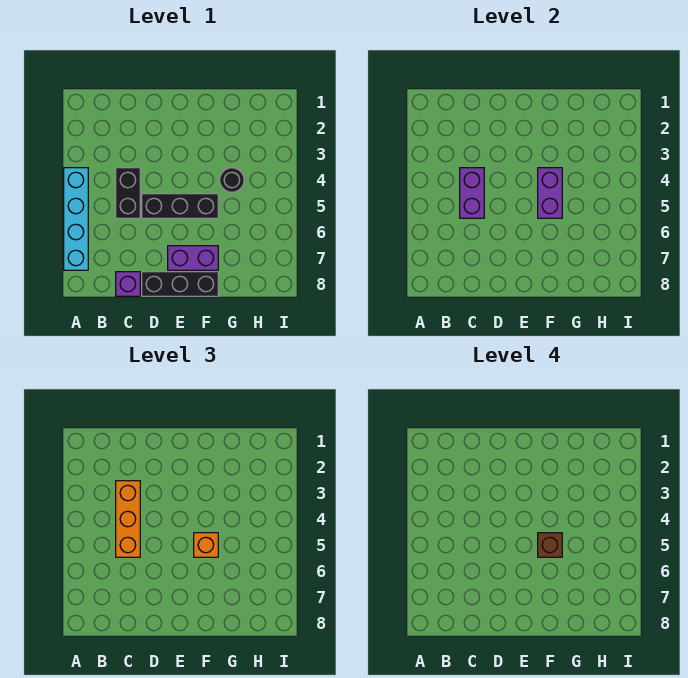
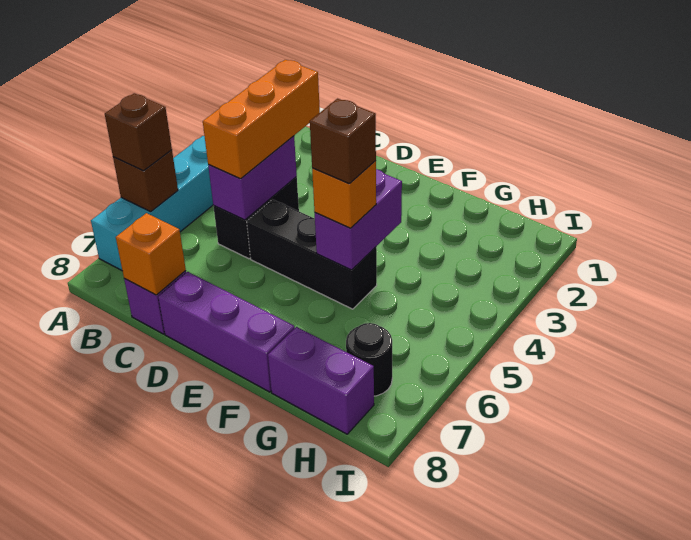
none -> brown 1x1 brick [113,150,178,212]
none -> brown 1x1 brick [105,93,172,171]
none -> orange 1x1 brick [116,213,186,295]
black 1x3 brick [142,272,218,296] -> purple 1x3 brick [158,272,295,392]
purple 1x2 brick [168,246,218,270] -> purple 1x2 brick moved to [268,327,374,434]
black 1x1 round brick [220,168,244,192] -> black 1x1 round brick moved to [346,323,392,396]

